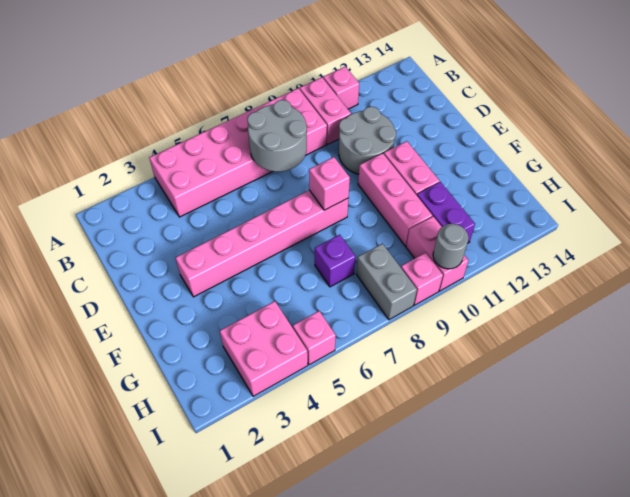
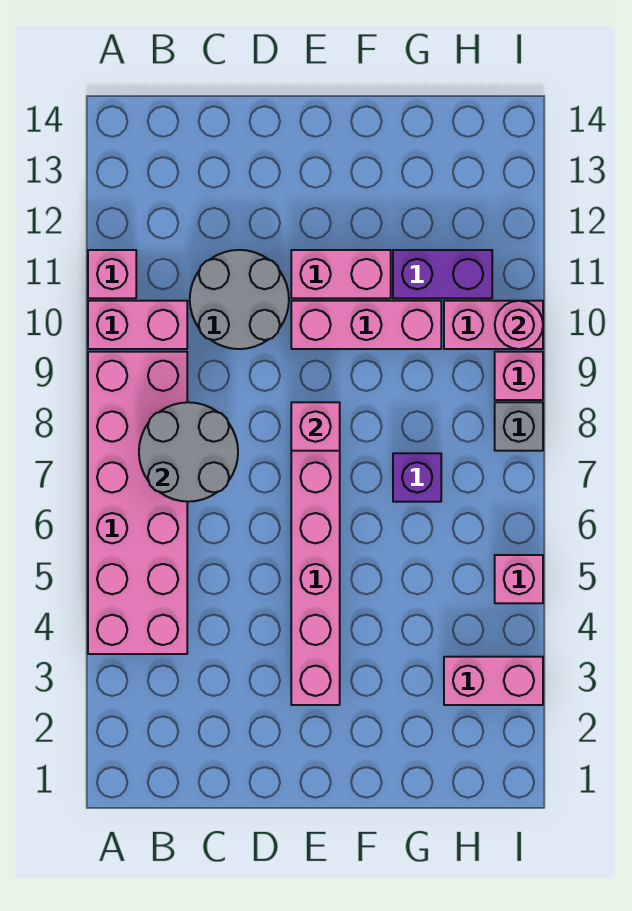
pink 2x2 brick [220,301,308,396] -> pink 1x2 brick [444,657,543,705]
grey 1x2 brick [356,244,417,320] -> grey 1x1 brick [495,402,543,451]
grey 1x1 round brick [433,224,468,269] -> pink 1x1 round brick [495,301,543,349]

